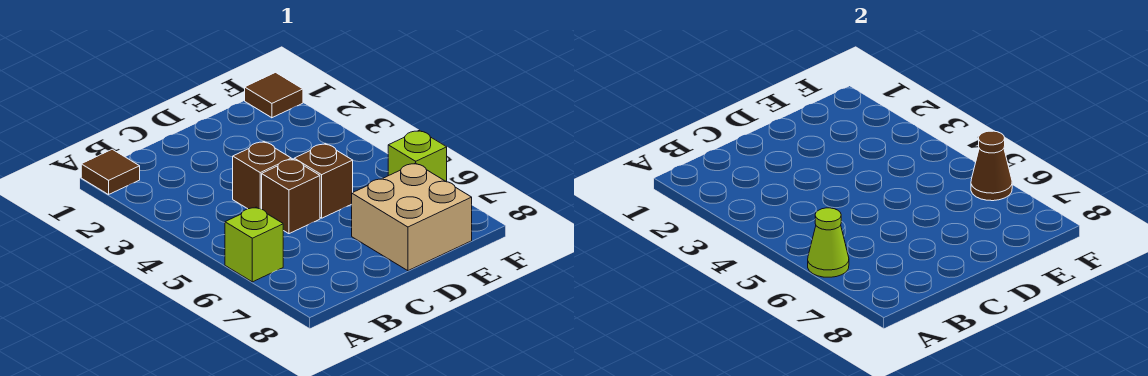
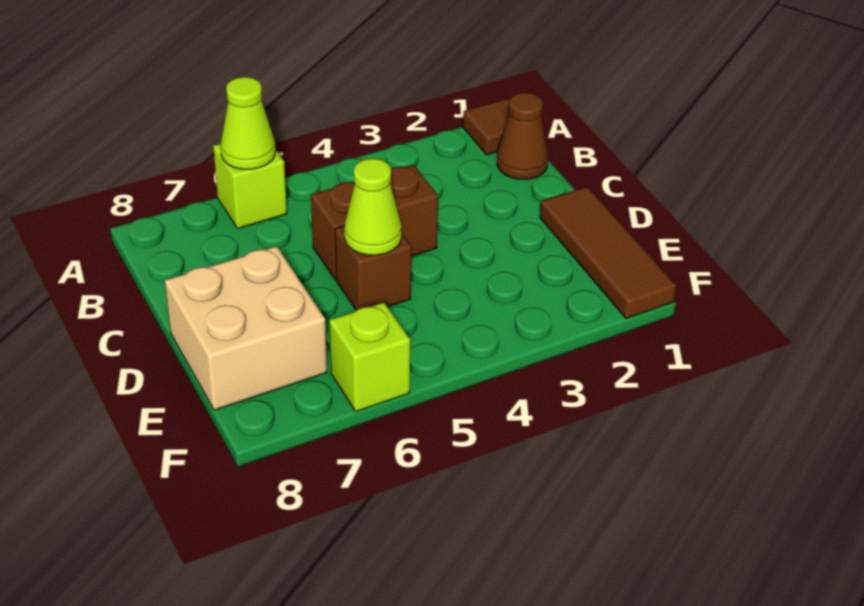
none -> lime 1x1 cone [344,159,402,255]
brown 1x1 tile [245,72,303,118] -> brown 1x3 tile [540,187,676,319]
brown 1x1 cone [971,131,1012,201] -> brown 1x1 cone moved to [497,93,548,180]

